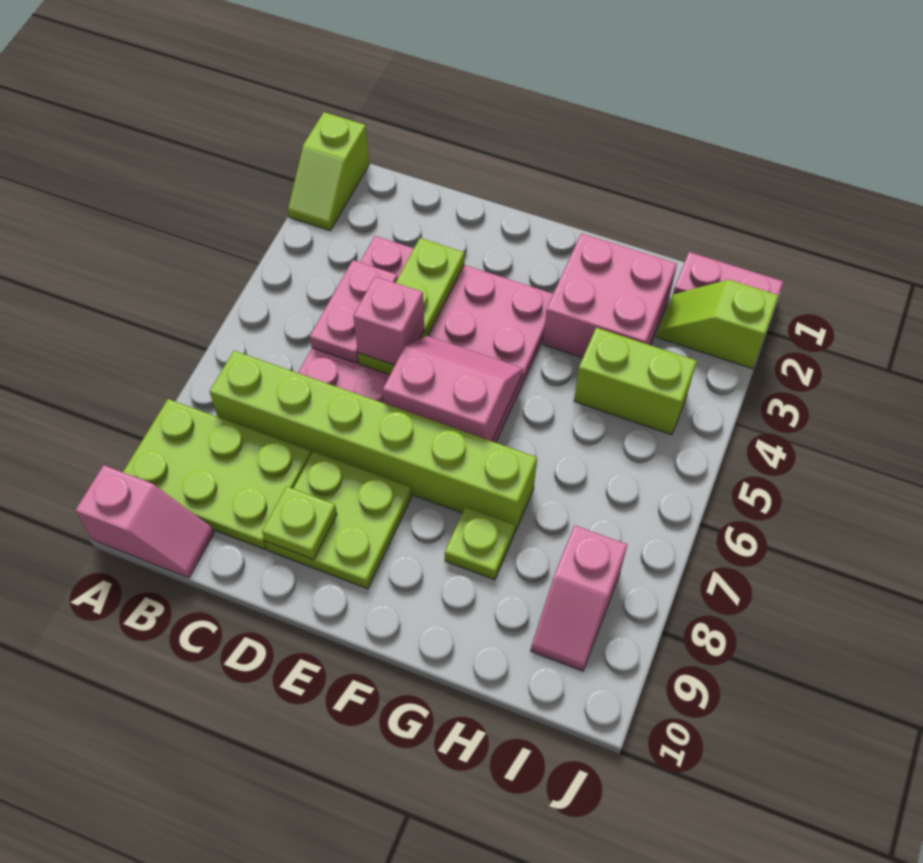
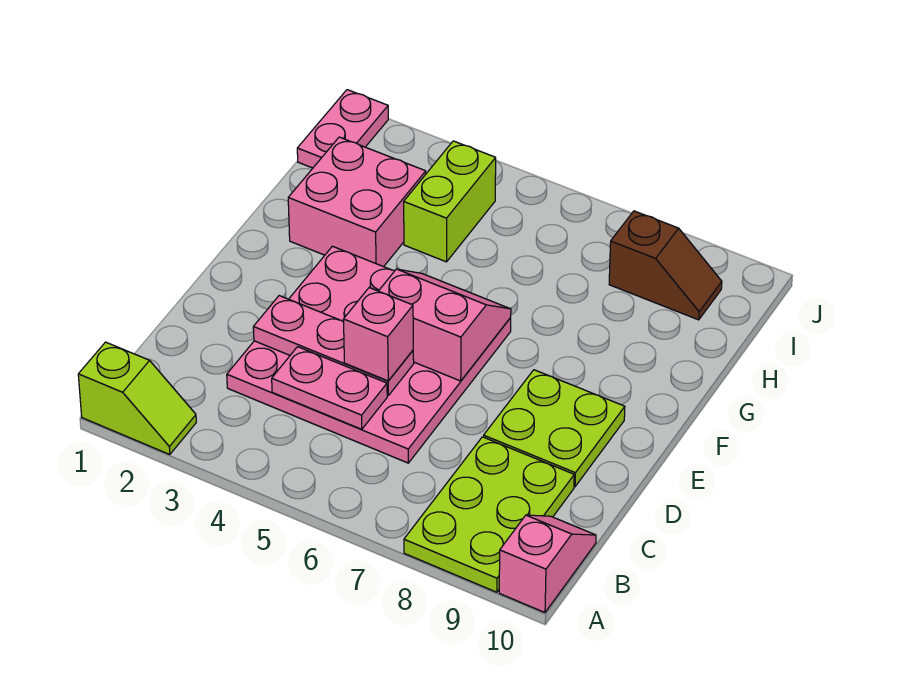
lime 1x6 brick [210,351,537,531] -> none
lime 1x3 plate [358,238,464,375] -> pink 1x3 plate [253,296,414,395]
lime 1x1 plate [262,486,337,560] -> none
pink 2x2 slope [383,336,523,441] -> pink 2x2 slope turned to [379,269,511,381]
lime 1x1 plate [445,507,515,580] -> none
lime 1x2 slope [657,280,779,369] -> none
pink 1x2 slope [531,525,627,671] -> brown 1x2 slope [609,211,722,320]

